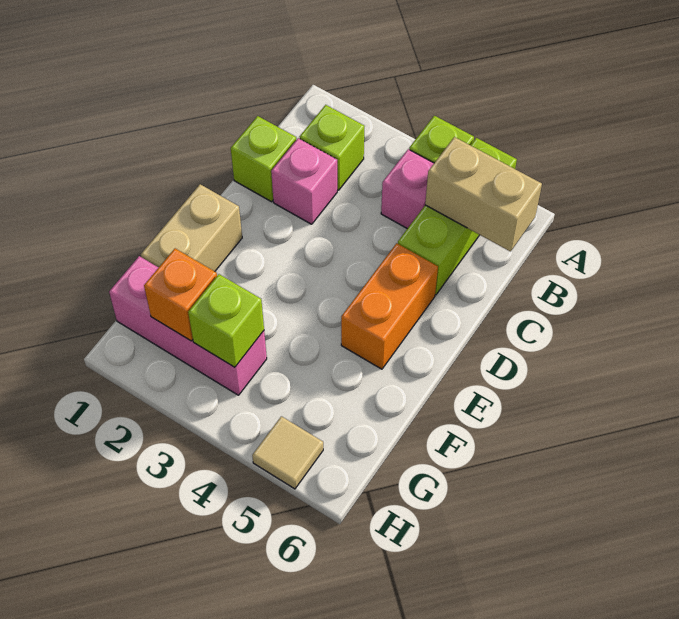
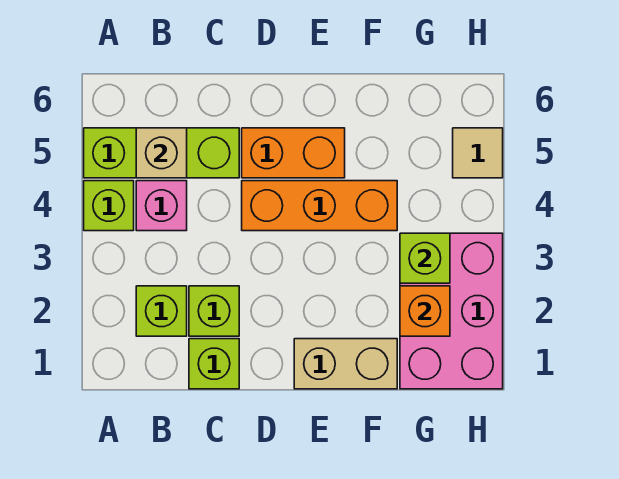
tan 1x2 brick [425,137,542,252] -> tan 1x1 brick [136,128,187,178]
pink 1x1 brick [271,138,337,224] -> lime 1x1 brick [189,286,239,336]
none -> orange 1x3 brick [242,181,397,231]
pink 1x3 brick [109,256,267,395] -> pink 2x3 brick [400,233,503,389]

